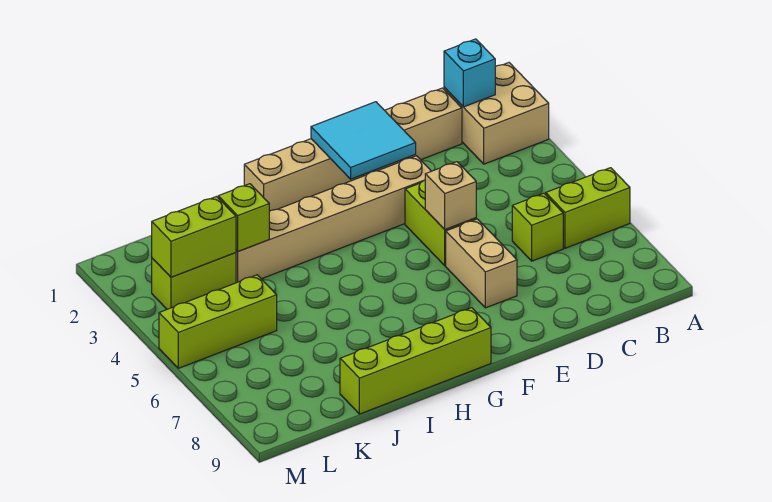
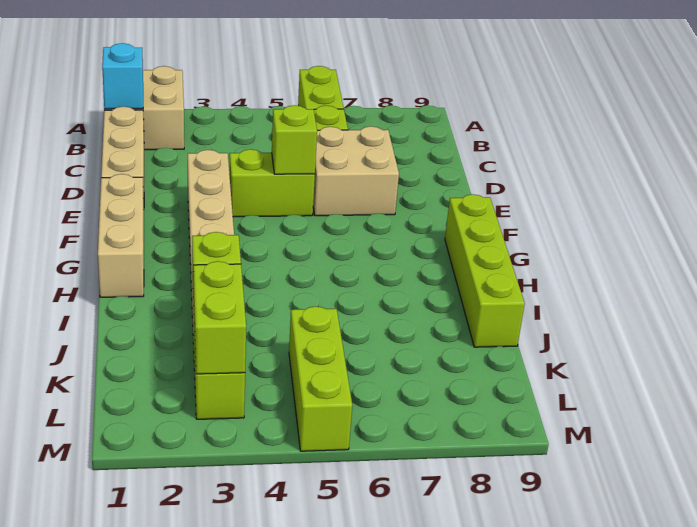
cyan 2x2 tile [311,102,416,179] -> none
tan 1x1 brick [425,162,476,230] -> lime 1x1 brick [272,105,317,174]
tan 1x2 brick [446,219,517,308] -> tan 2x2 brick [313,126,399,216]

